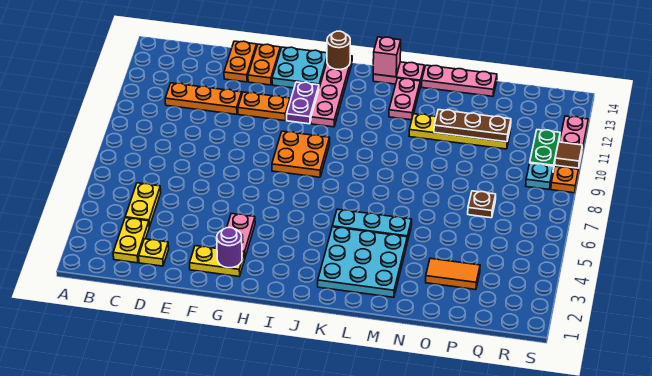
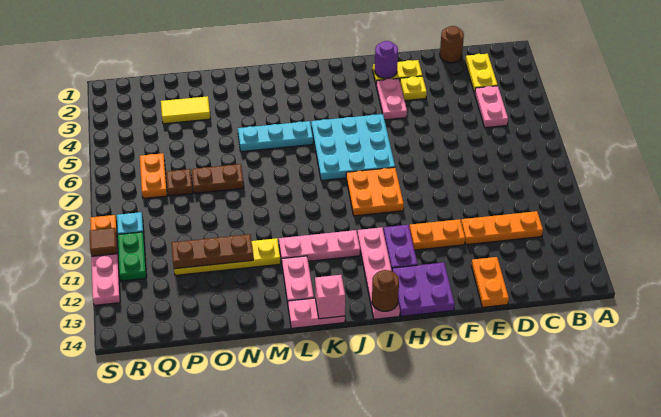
yellow 1x2 plate [125,183,161,227] -> pink 1x2 plate [475,86,508,128]
none -> brown 1x1 round brick [440,26,464,63]
yellow 1x1 plate [139,239,169,266] -> yellow 1x1 plate moved to [400,76,427,101]
orange 1x2 plate [248,44,280,85] -> orange 1x2 plate moved to [140,153,167,198]
cyan 2x2 plate [272,47,327,88] -> purple 2x2 plate [392,263,455,316]
cyan 3x3 plate [318,227,407,297] -> cyan 3x3 plate moved to [311,114,395,181]
pink 1x3 plate [422,65,497,96] -> pink 1x3 plate moved to [279,230,360,261]
none -> brown 1x2 plate [192,164,244,193]
orange 1x2 tile [426,258,480,290] -> yellow 1x2 tile [161,96,210,124]

